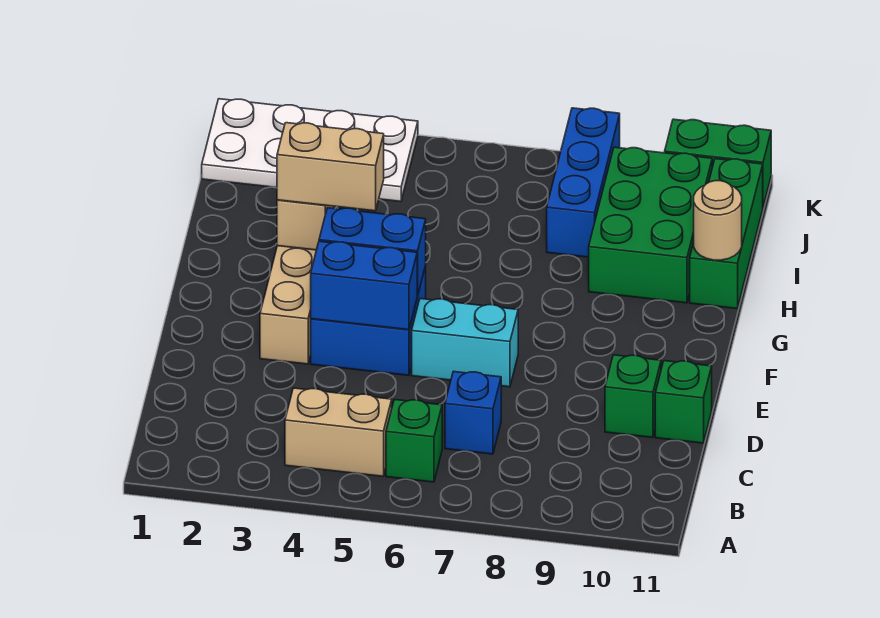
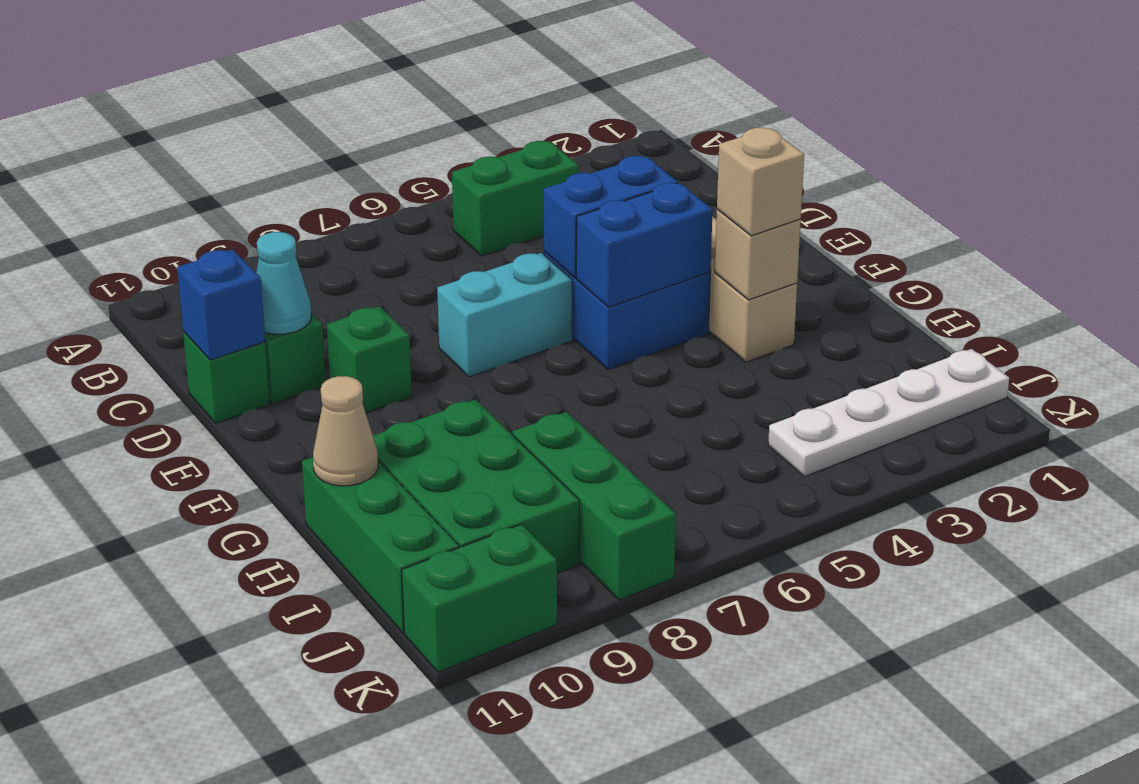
tan 1x2 brick [285,388,392,476] -> green 1x2 brick [452,141,579,256]
green 1x1 brick [386,399,442,482] -> green 1x1 brick moved to [327,306,412,413]
blue 1x1 brick [445,371,501,454] -> blue 1x1 brick moved to [177,249,265,360]
none -> cyan 1x1 cone [256,232,311,334]
tan 1x2 brick [277,123,384,211] -> tan 1x1 brick [717,128,804,236]
tan 1x1 round brick [694,181,742,260] -> tan 1x1 cone [313,376,378,486]
blue 1x3 brick [547,108,620,257] -> green 1x3 brick [512,412,676,600]
white 2x4 plate [202,99,418,202] -> white 1x4 plate [768,349,1009,477]

